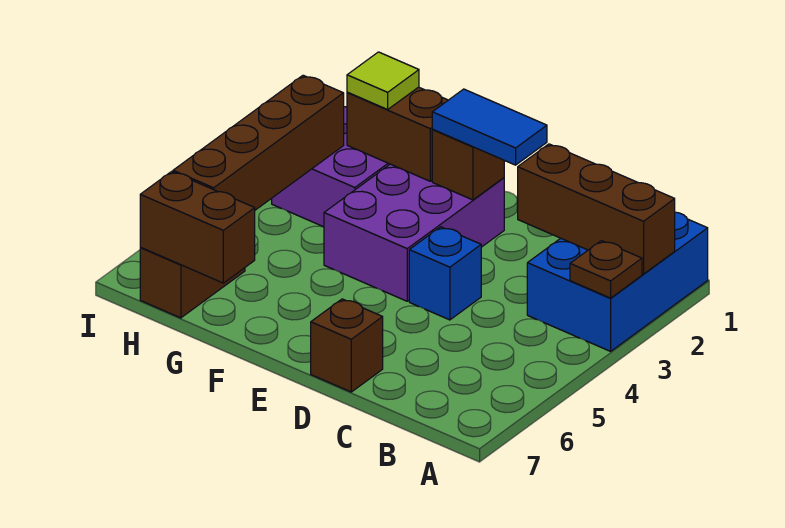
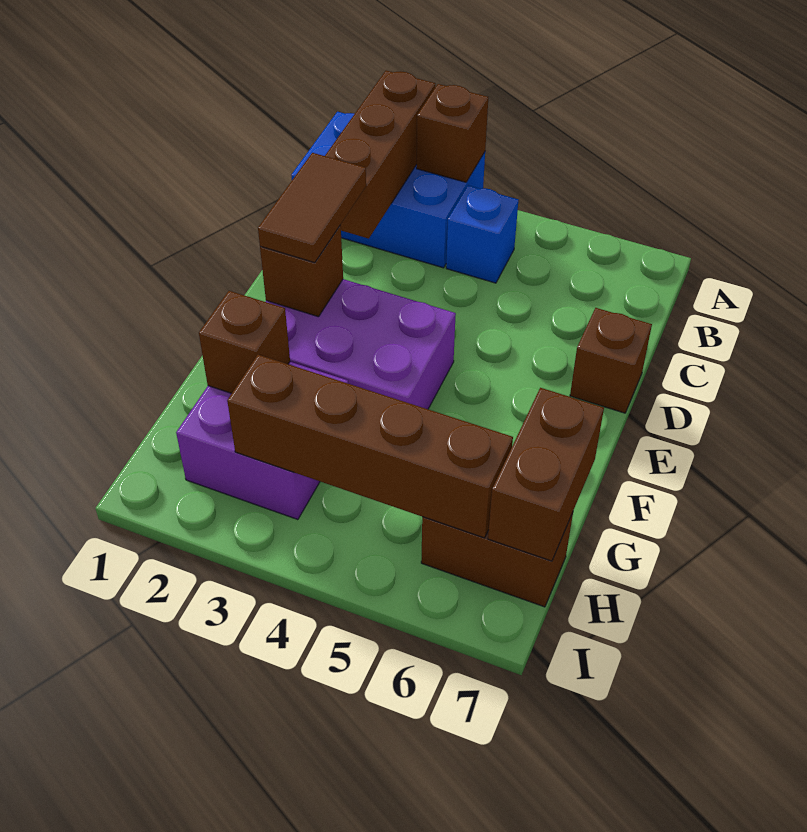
brown 1x1 plate [570,241,642,298] -> brown 1x1 brick [417,84,488,182]
blue 1x2 tile [432,89,547,165] -> brown 1x2 tile [258,153,366,263]
blue 1x1 brick [409,227,481,320] -> blue 1x1 brick moved to [446,186,518,283]
brown 1x2 brick [347,87,448,181] -> brown 1x1 brick [199,291,290,393]
lime 1x1 tile [347,52,419,109] -> none

